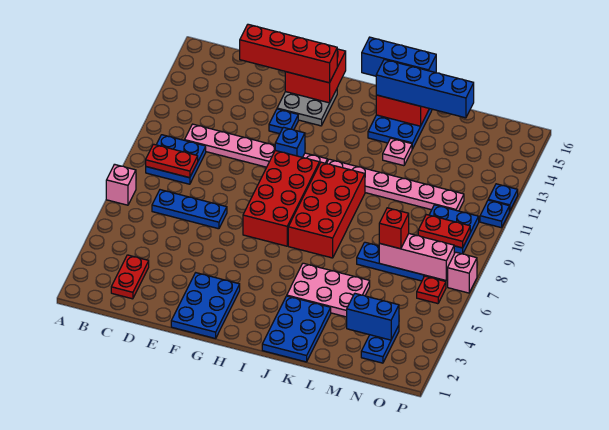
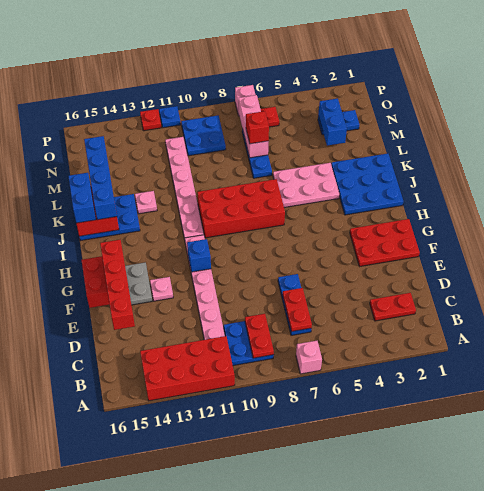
blue 2x3 plate [171,273,240,339] -> red 2x3 plate [350,219,420,266]
blue 1x1 plate [269,109,298,134] -> pink 1x1 plate [150,277,173,301]
red 2x4 brick [243,150,319,246] -> red 2x4 brick moved to [140,336,235,401]
blue 1x3 brick [362,37,436,76] -> blue 1x2 brick [68,173,96,223]
blue 2x3 plate [262,296,331,362] -> blue 3x3 plate [331,153,403,215]
pink 2x3 plate [287,263,370,317] -> pink 2x3 plate turned to [273,163,340,207]
red 1x2 plate [418,215,470,248] -> red 1x2 plate moved to [283,288,312,332]
blue 1x1 plate [488,184,518,211] -> red 1x1 plate [140,109,161,131]

